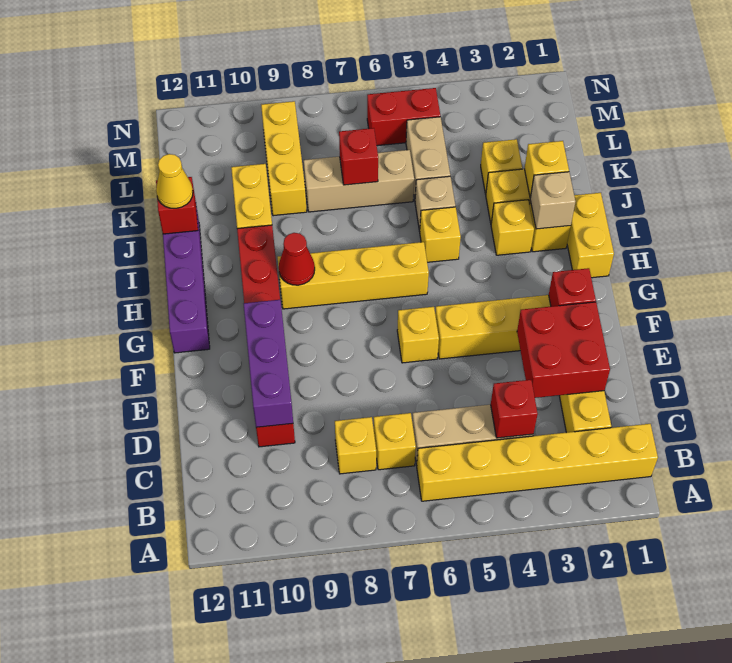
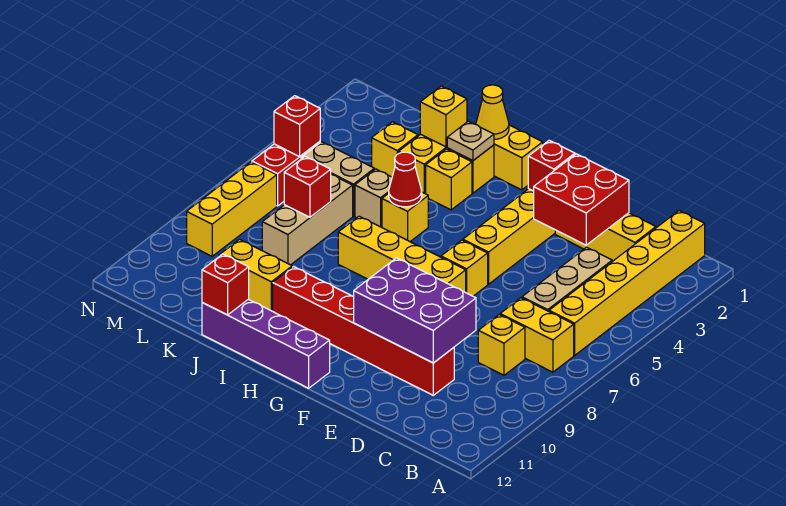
red 1x1 brick [491,380,538,438] -> red 1x1 brick moved to [274,96,320,157]
yellow 1x1 brick [374,413,416,470] -> yellow 1x2 brick [500,298,574,372]
purple 1x3 brick [244,300,293,427] -> purple 2x3 brick [354,258,476,363]
yellow 1x4 brick [278,242,429,309] -> yellow 1x4 brick turned to [338,216,466,292]
red 1x1 cone [278,233,315,285] -> red 1x1 cone moved to [389,152,422,207]
tan 1x1 brick [530,172,575,229] -> tan 1x1 plate [447,121,494,161]
yellow 1x1 cone [156,154,193,208] -> yellow 1x1 cone moved to [476,85,509,140]
yellow 1x3 brick [261,101,307,216] -> yellow 1x3 brick turned to [187,162,277,256]

